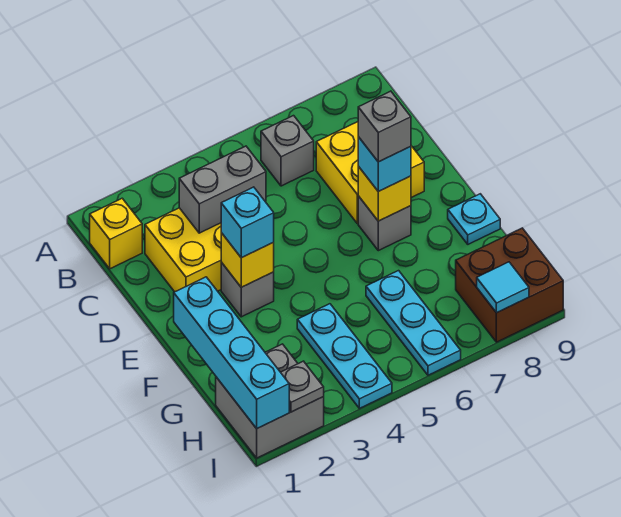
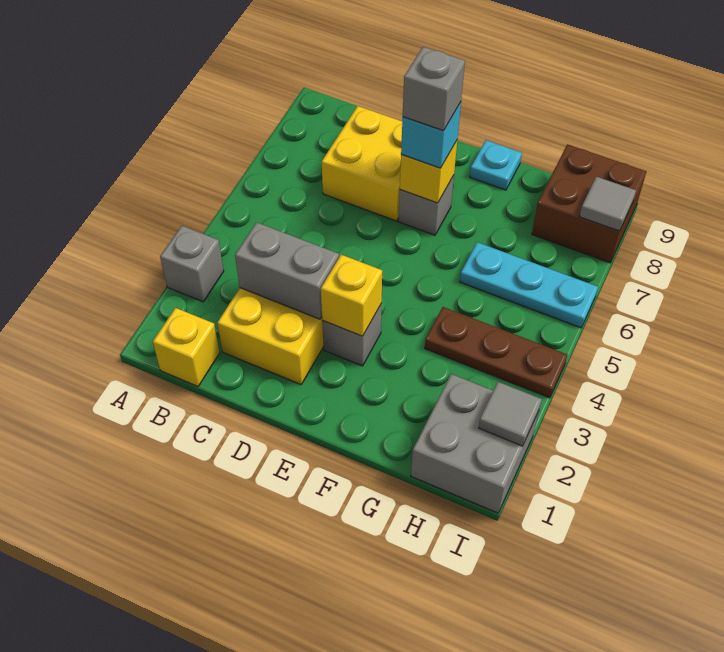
grey 1x1 brick [261,116,314,186] -> grey 1x1 brick moved to [160,226,224,302]
grey 1x2 brick [179,146,266,233] -> grey 1x2 brick turned to [235,222,339,319]
cyan 1x1 brick [221,187,274,258] -> none
cyan 1x4 brick [174,277,289,429] -> none
cyan 1x3 plate [297,304,392,408] -> brown 1x3 plate [425,307,567,398]
grey 1x1 plate [281,361,324,412] -> grey 1x1 tile [479,382,542,446]
cyan 1x1 tile [477,262,529,313] -> grey 1x1 tile [579,177,636,231]

